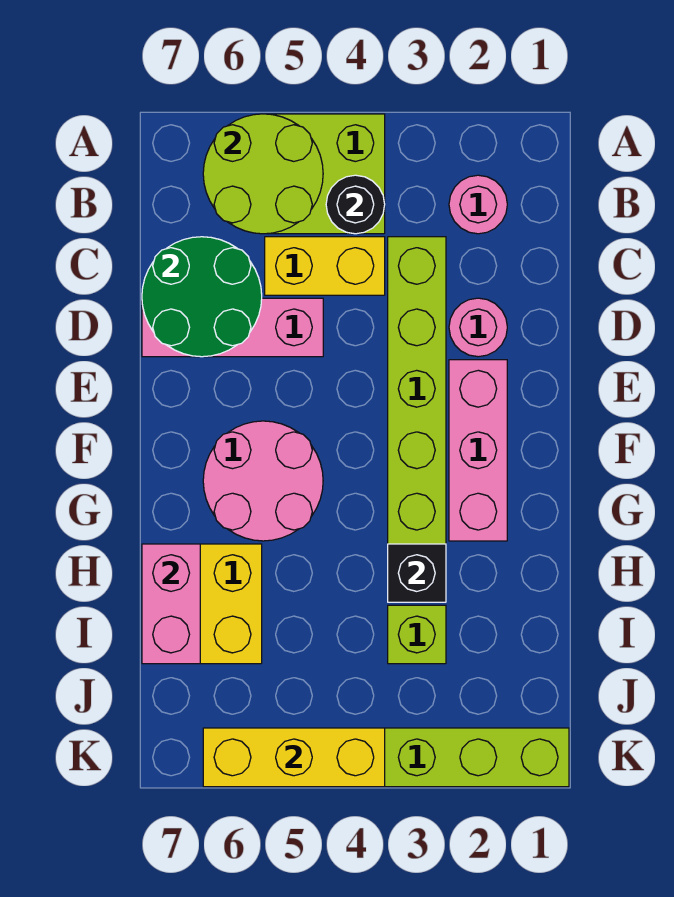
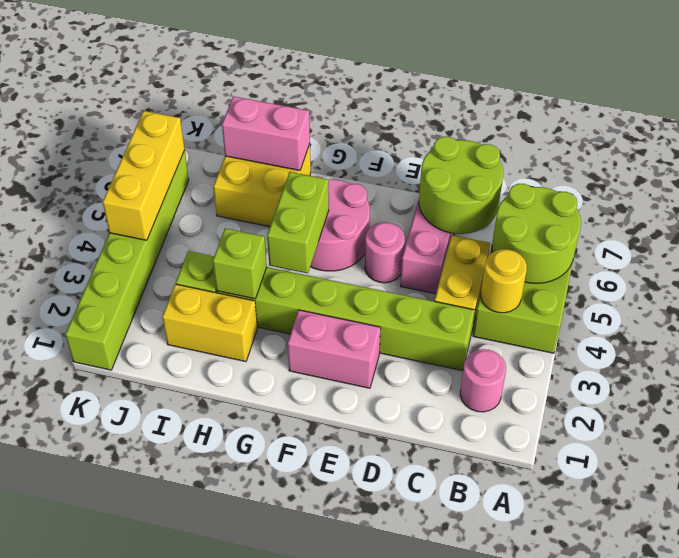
black 1x1 round brick [326,175,385,234] -> yellow 1x1 round brick [481,249,527,313]
green 2x2 round brick [142,237,262,357] -> lime 2x2 round brick [419,137,503,234]
pink 1x1 round brick [449,298,507,357] -> pink 1x1 round brick moved to [365,222,405,283]
pink 1x3 brick [449,360,507,541] -> pink 1x2 brick [288,310,381,388]
none -> lime 1x2 brick [267,172,329,273]
none -> yellow 1x2 brick [162,284,257,362]
black 1x1 brick [388,544,446,602] -> lime 1x1 brick [213,229,267,299]

